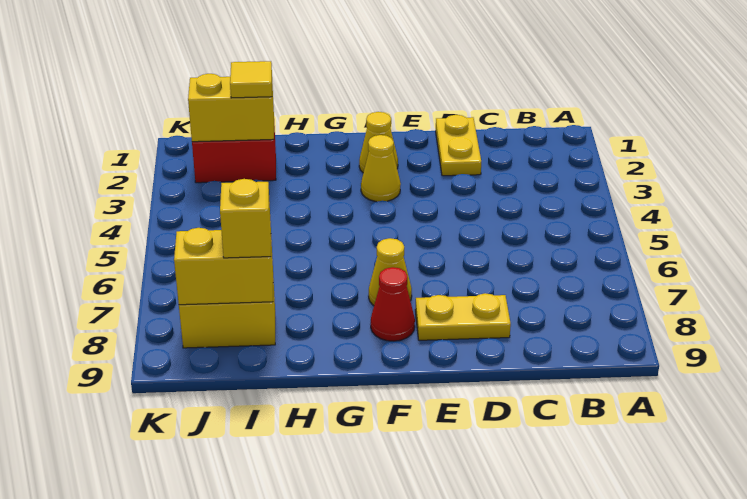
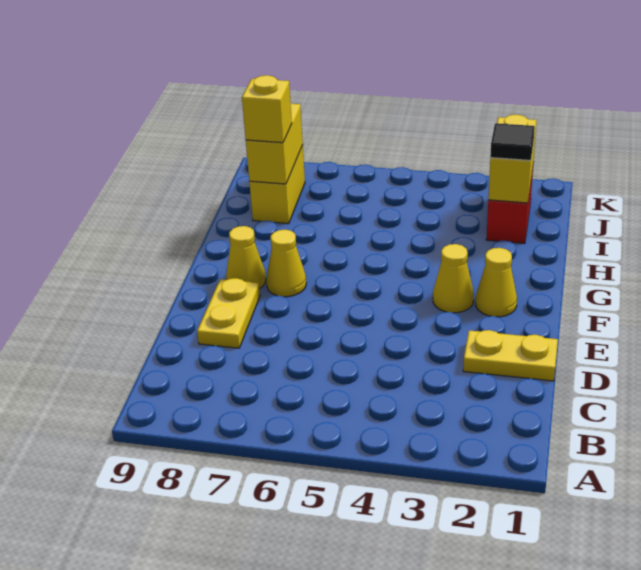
red 1x1 cone [371,267,415,341] -> yellow 1x1 cone [226,226,266,288]
yellow 1x1 tile [230,61,272,98] -> black 1x1 tile [490,123,535,160]

